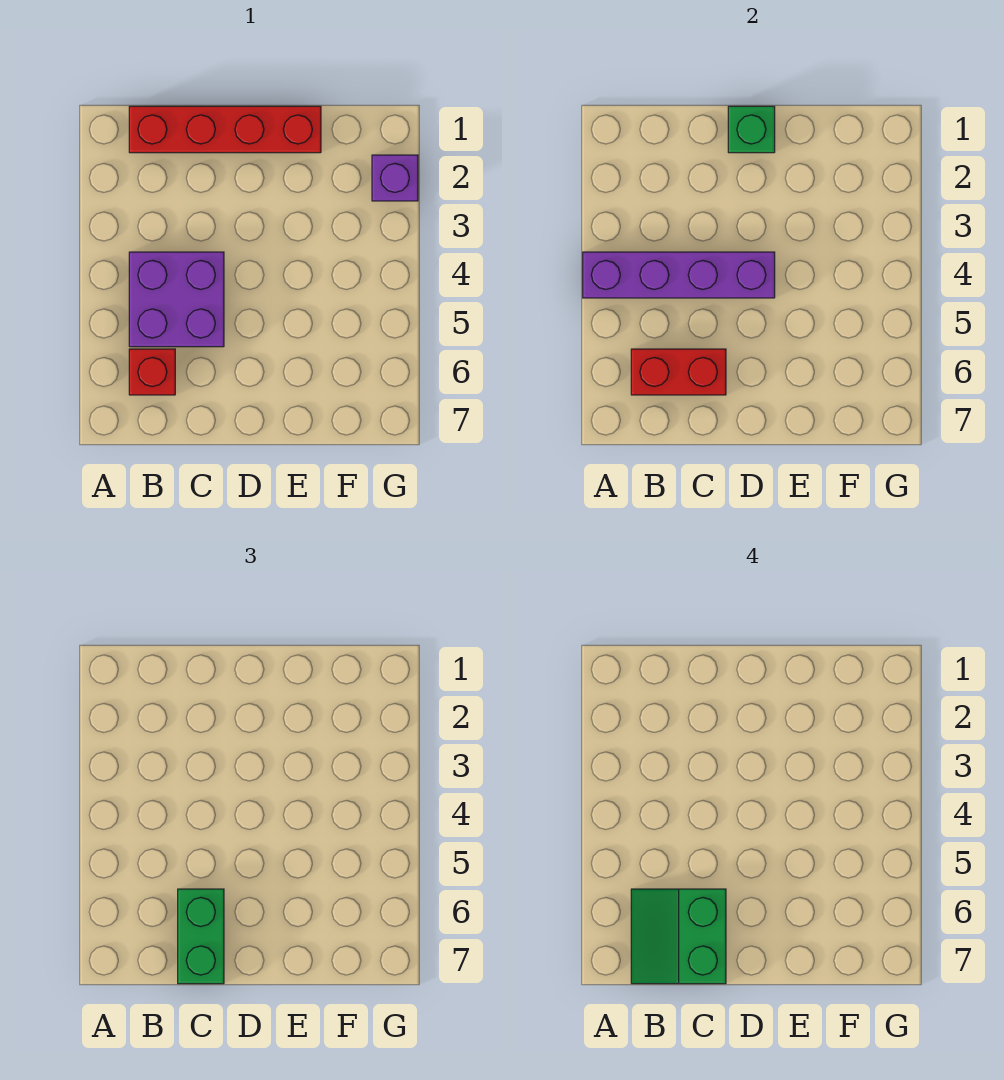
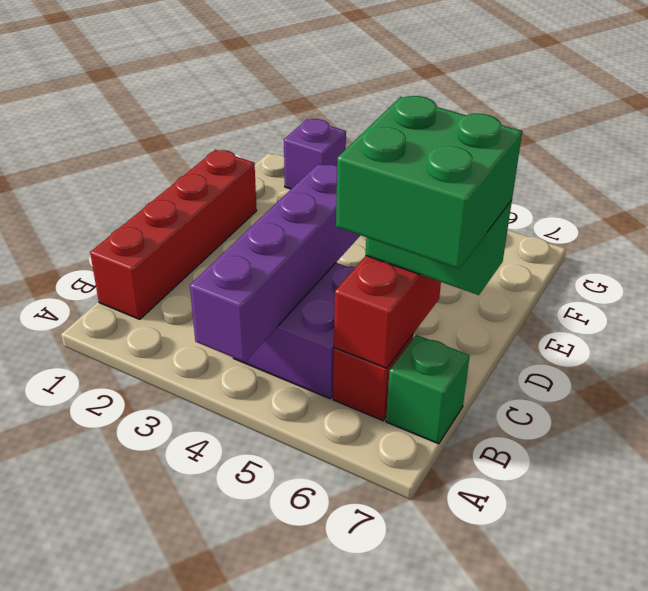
green 2x2 slope [631,889,726,984] -> green 2x2 brick [336,96,522,269]
green 1x1 brick [728,106,775,153] -> green 1x1 brick moved to [386,335,470,444]

